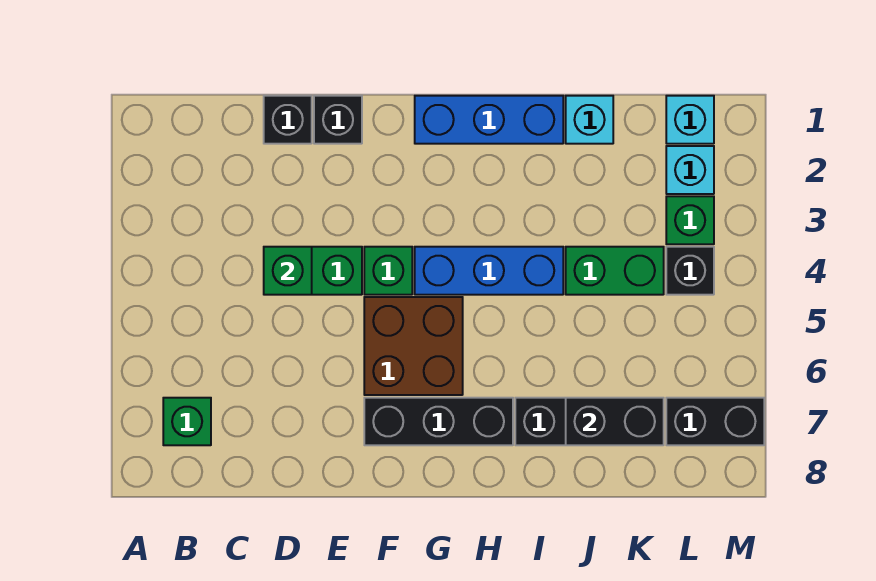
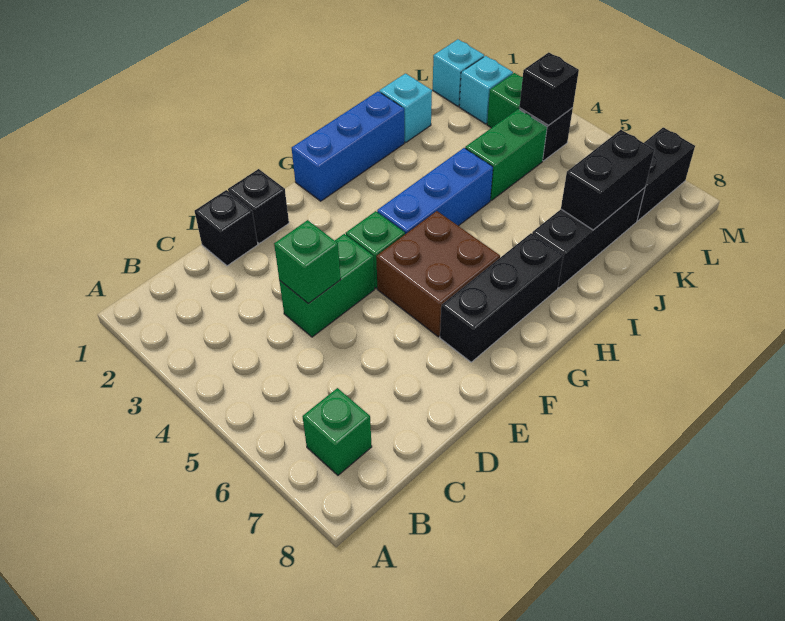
none -> black 1x1 brick [519,52,579,126]

